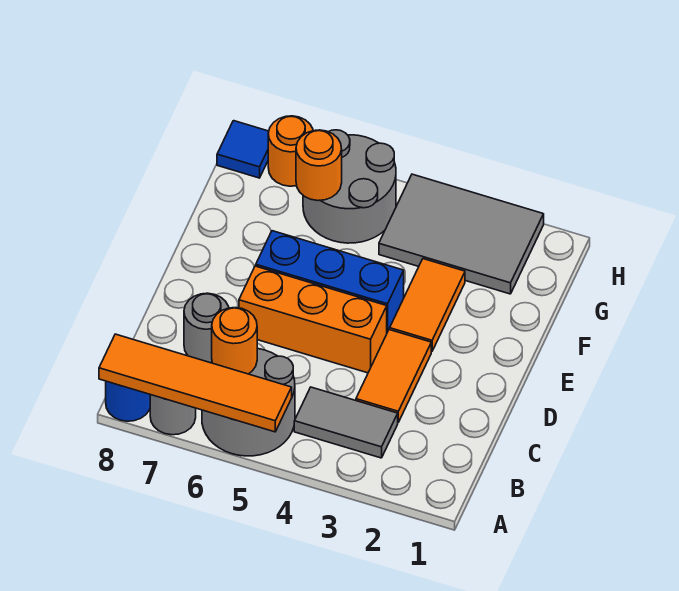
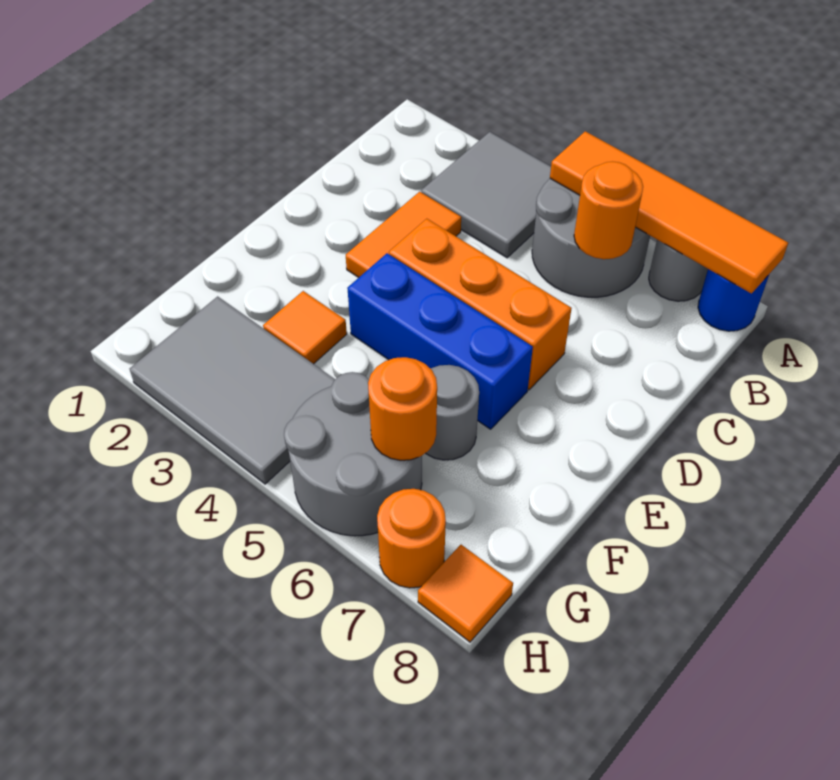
grey 1x2 tile [294,387,398,458] -> grey 2x2 tile [421,132,551,258]
grey 1x1 round brick [184,293,229,363] -> grey 1x1 round brick moved to [426,365,479,460]
orange 1x2 tile [390,259,465,352] -> orange 1x1 tile [263,291,347,364]
blue 1x1 tile [217,121,269,178] -> orange 1x1 tile [418,545,513,642]

